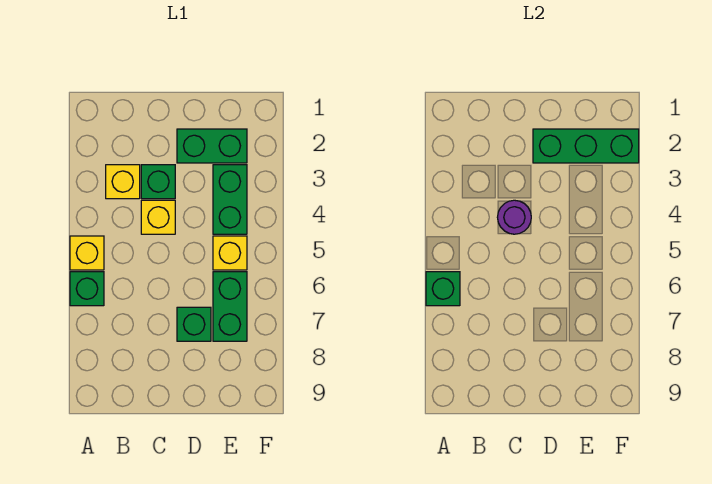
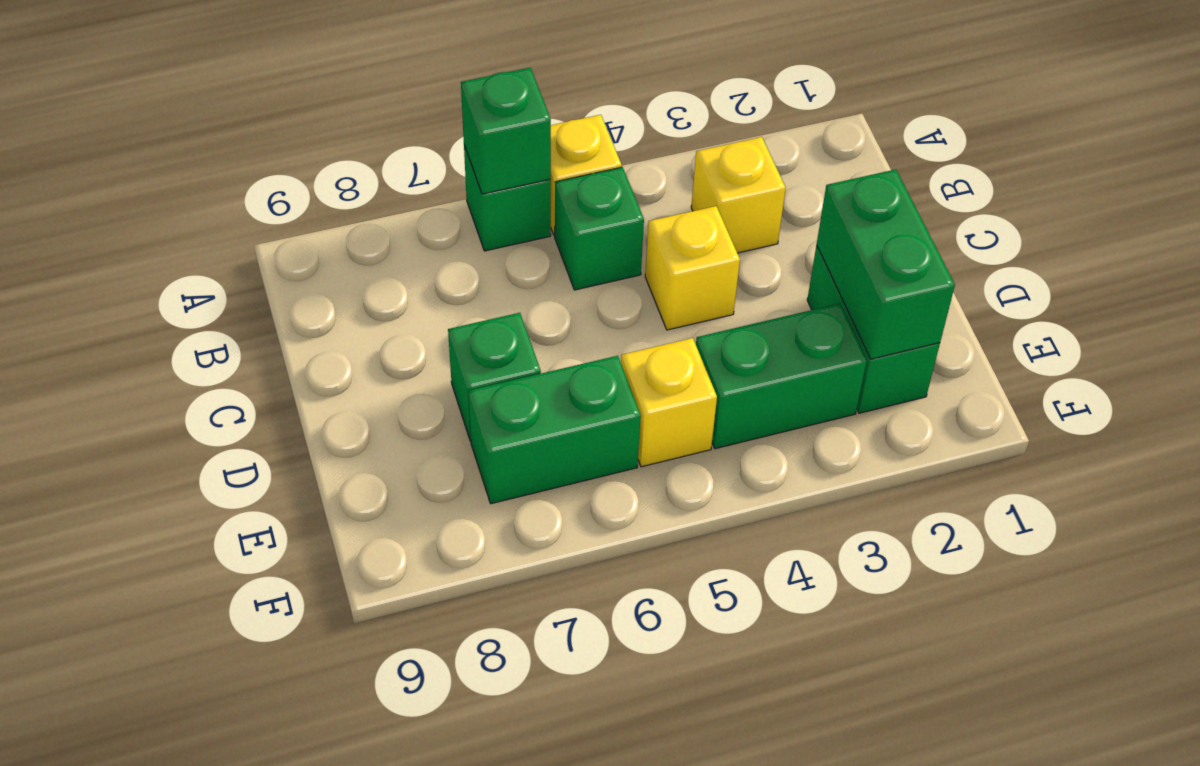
green 1x1 brick [141,165,175,199] -> green 1x1 brick moved to [555,167,644,290]
purple 1x1 round brick [497,200,531,234] -> none
green 1x3 brick [533,129,639,163] -> green 1x2 brick [817,169,955,359]

